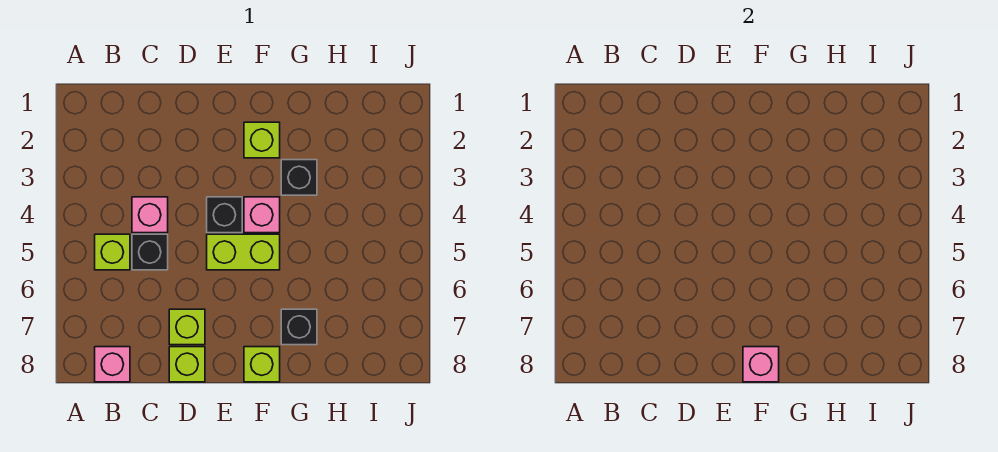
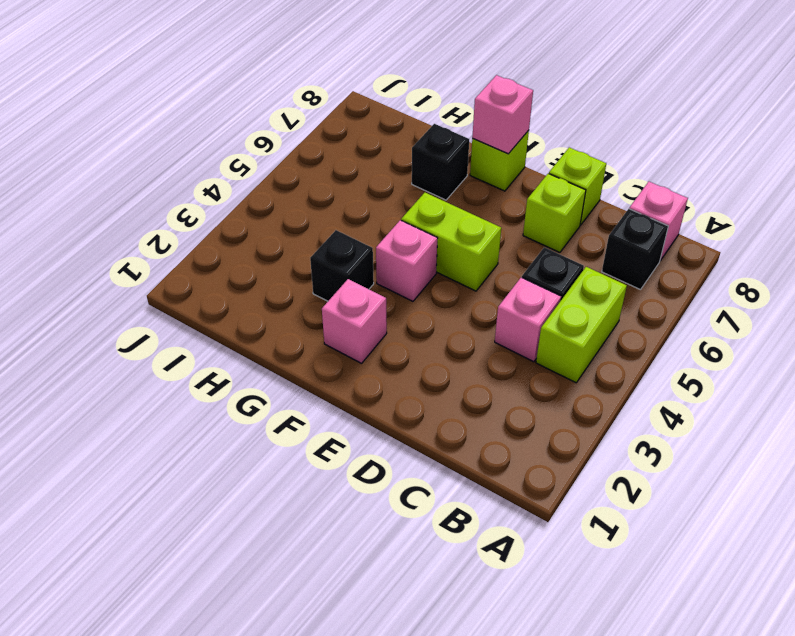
lime 1x1 brick [95,234,130,270] -> lime 1x2 brick [536,267,627,383]
black 1x1 brick [207,197,242,233] -> black 1x1 brick moved to [602,209,668,290]
lime 1x1 brick [244,122,280,158] -> pink 1x1 brick [322,279,387,363]

